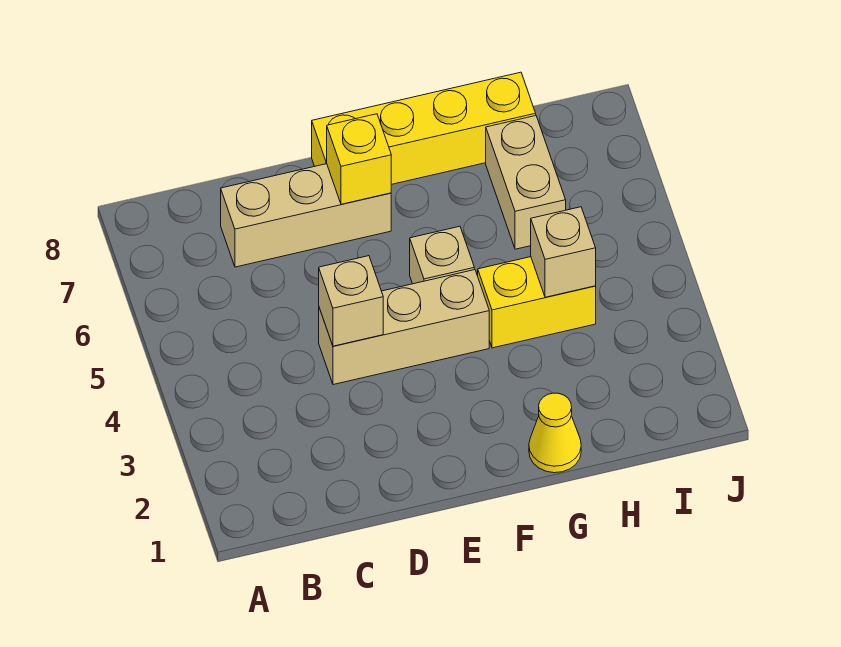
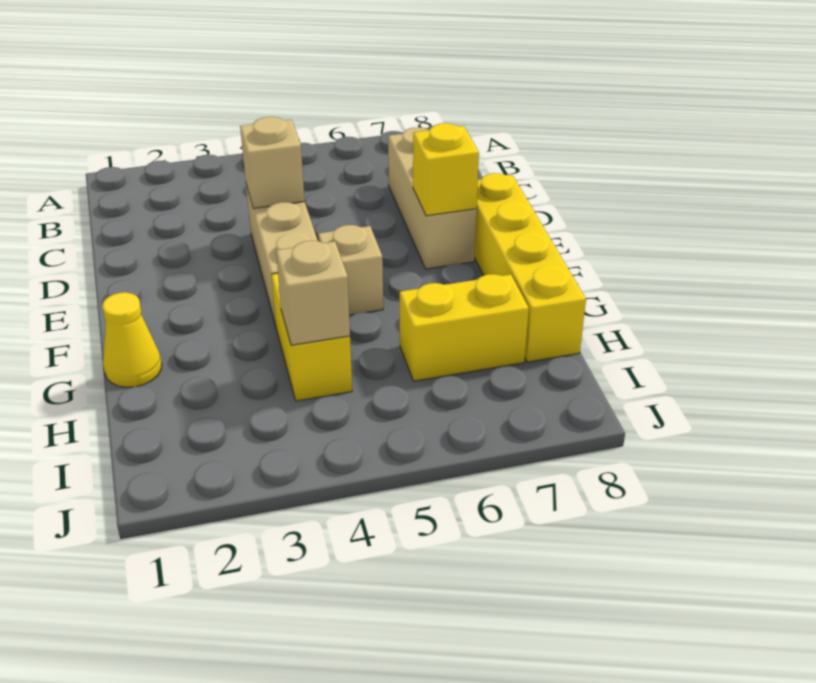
tan 1x2 brick [486,116,566,249] -> yellow 1x2 brick [400,274,529,381]

